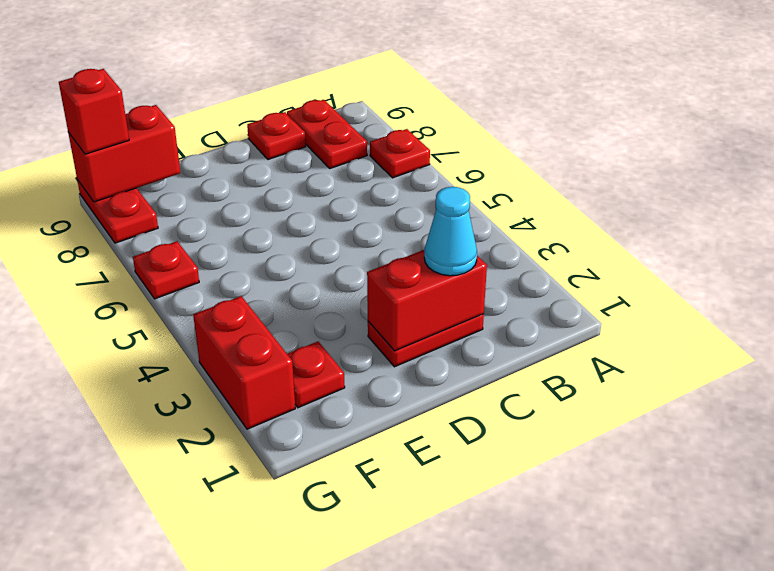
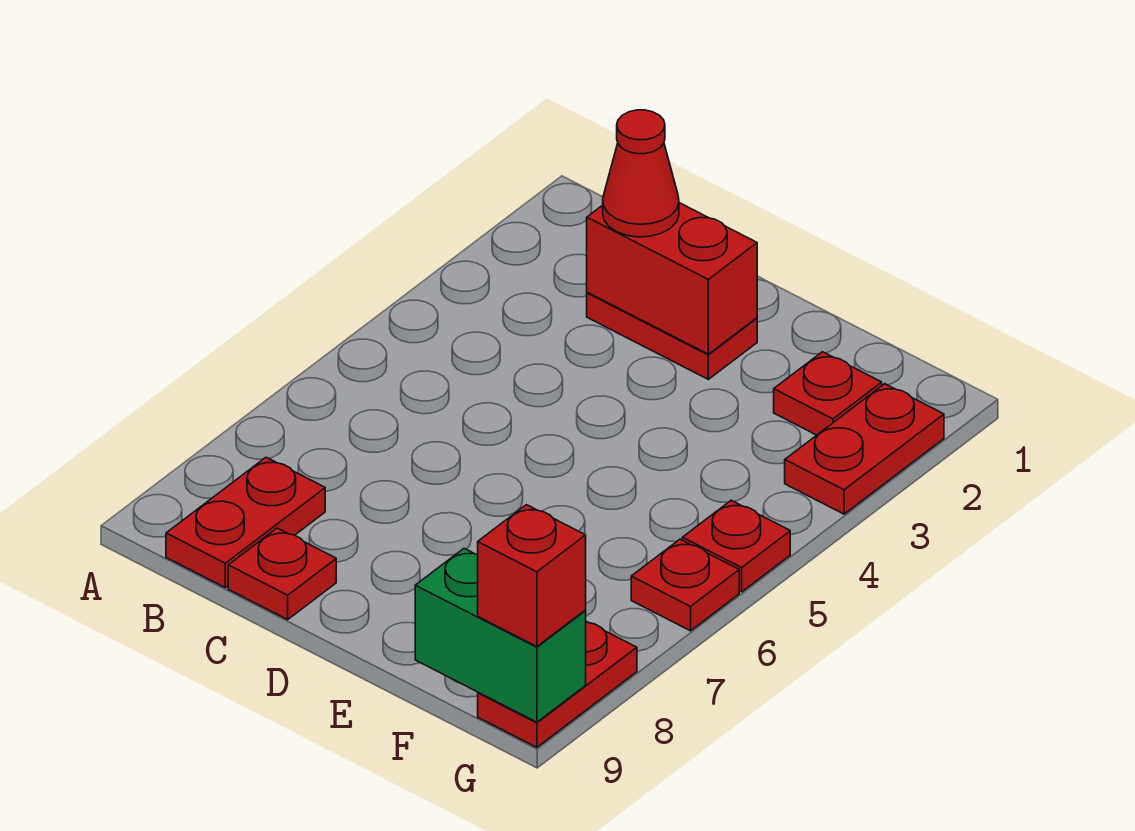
red 1x1 plate [370,129,430,178] -> red 1x1 plate moved to [682,500,790,592]
cyan 1x1 cone [424,187,477,276] -> red 1x1 cone [603,110,679,237]
red 1x2 brick [68,105,180,202] -> green 1x2 brick [415,548,586,722]
red 1x2 brick [193,296,295,429] -> red 1x2 plate [785,384,944,514]

